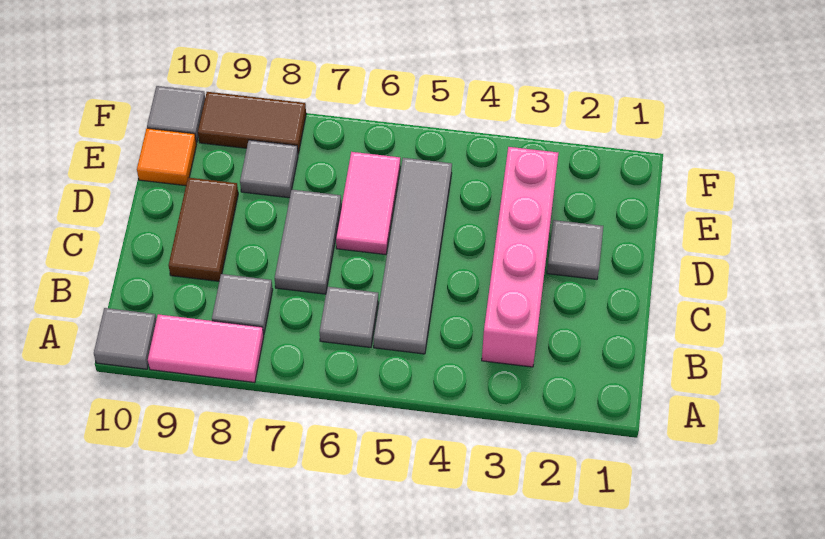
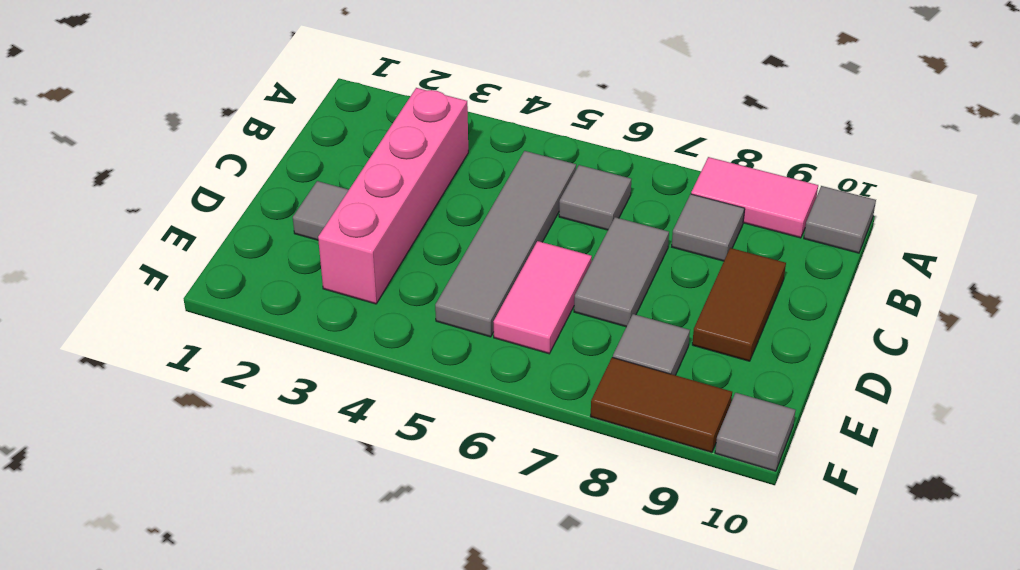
orange 1x1 tile [137,128,197,186] -> none

